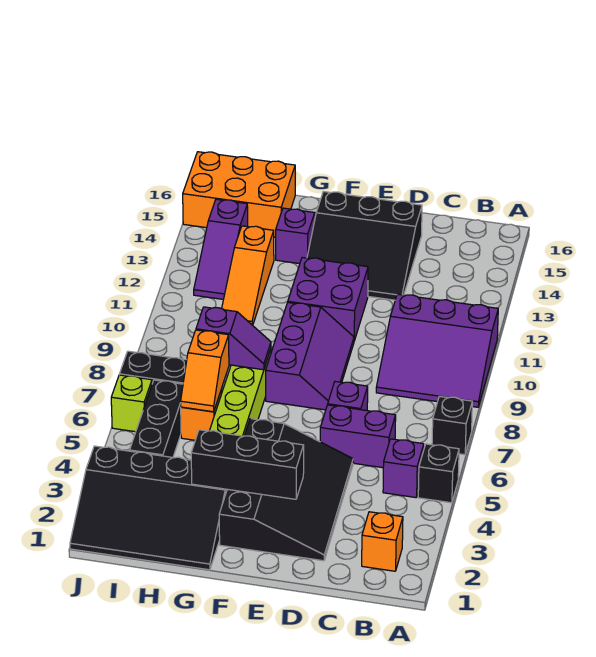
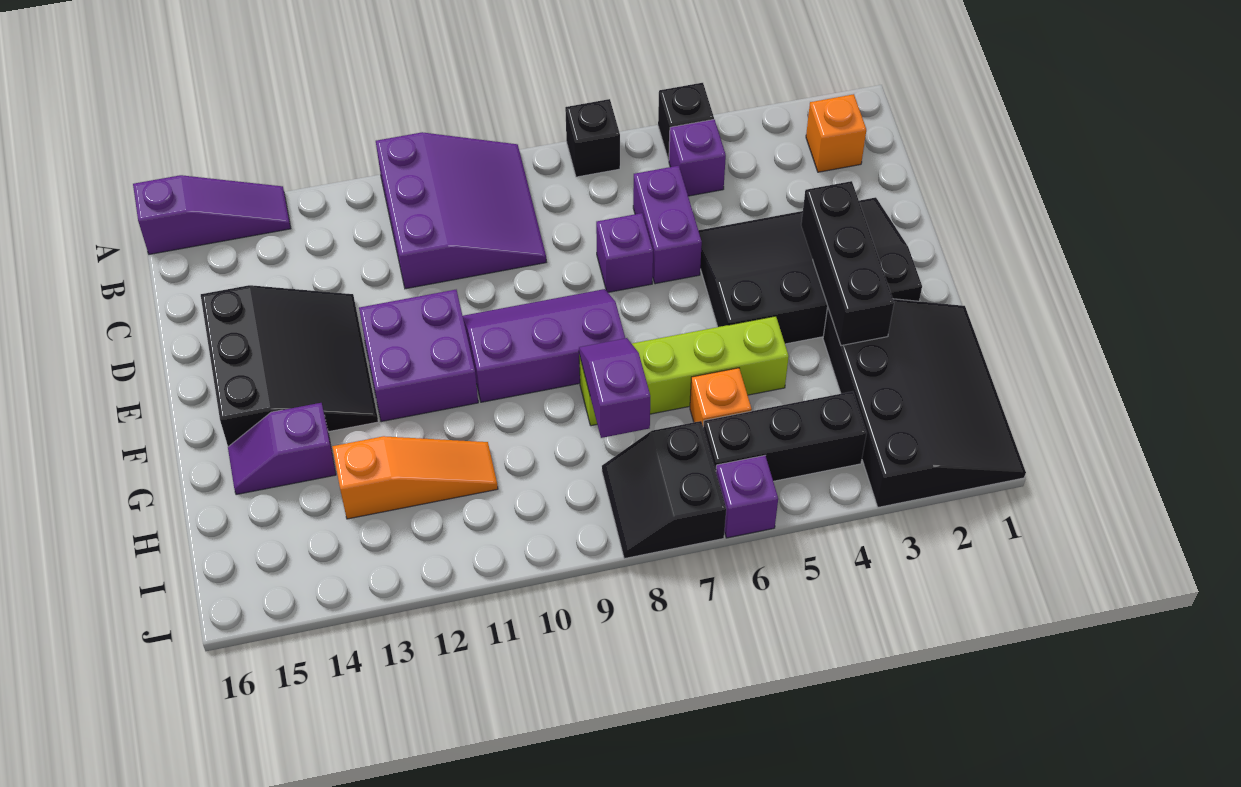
orange 1x2 slope [181,330,229,412] -> none
orange 2x3 brick [183,152,295,237] -> none
purple 1x3 slope [194,199,248,299] -> purple 1x3 slope moved to [133,175,291,254]
lime 1x1 brick [111,375,152,432] -> purple 1x1 brick [716,456,778,538]

